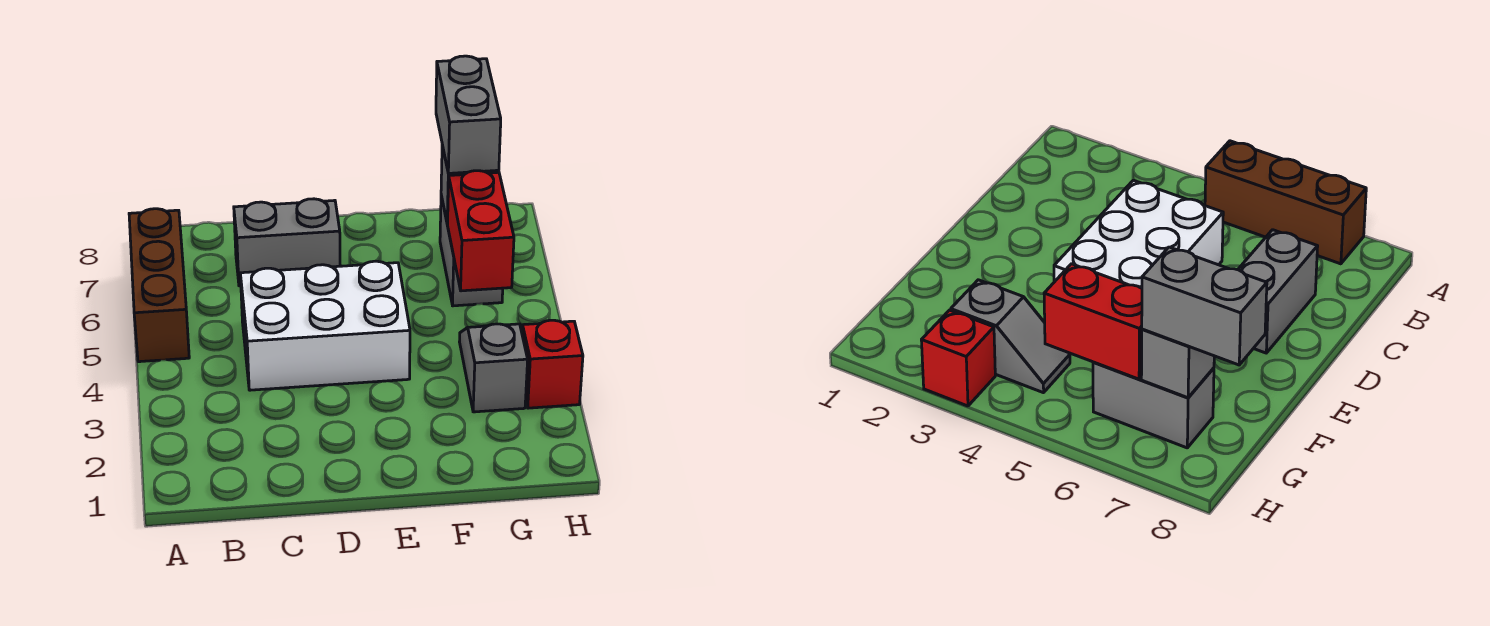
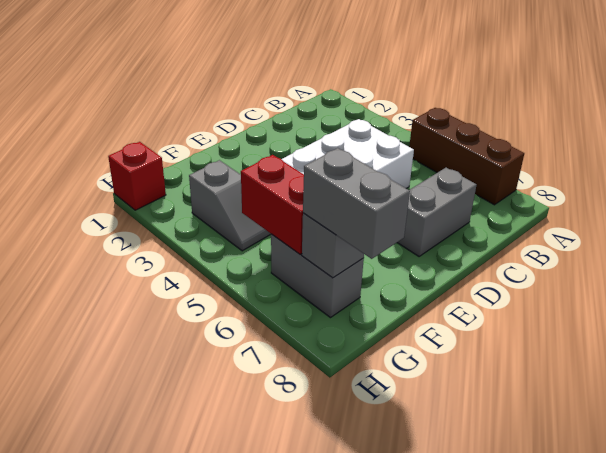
red 1x1 brick [522,320,583,408] -> red 1x1 brick moved to [108,142,166,210]

